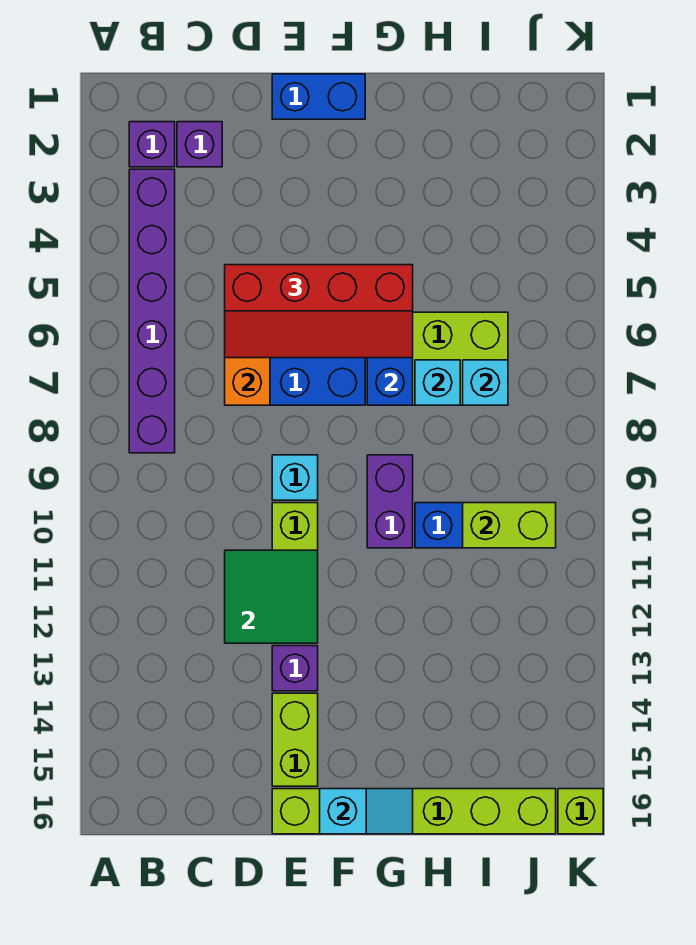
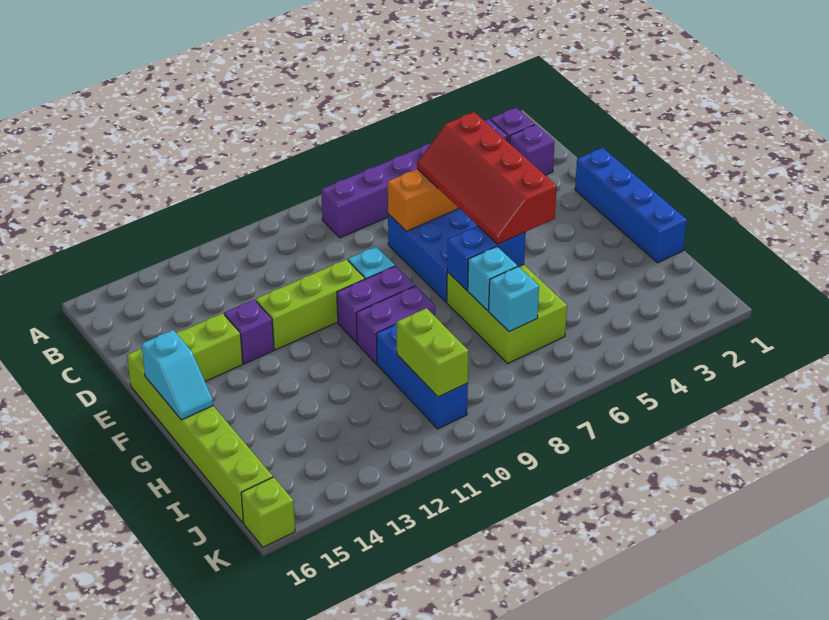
green 2x2 tile [225,550,318,643] -> none
blue 1x2 brick [272,74,365,119] -> blue 1x4 brick [575,148,687,263]
none -> purple 1x2 brick [337,266,415,343]

